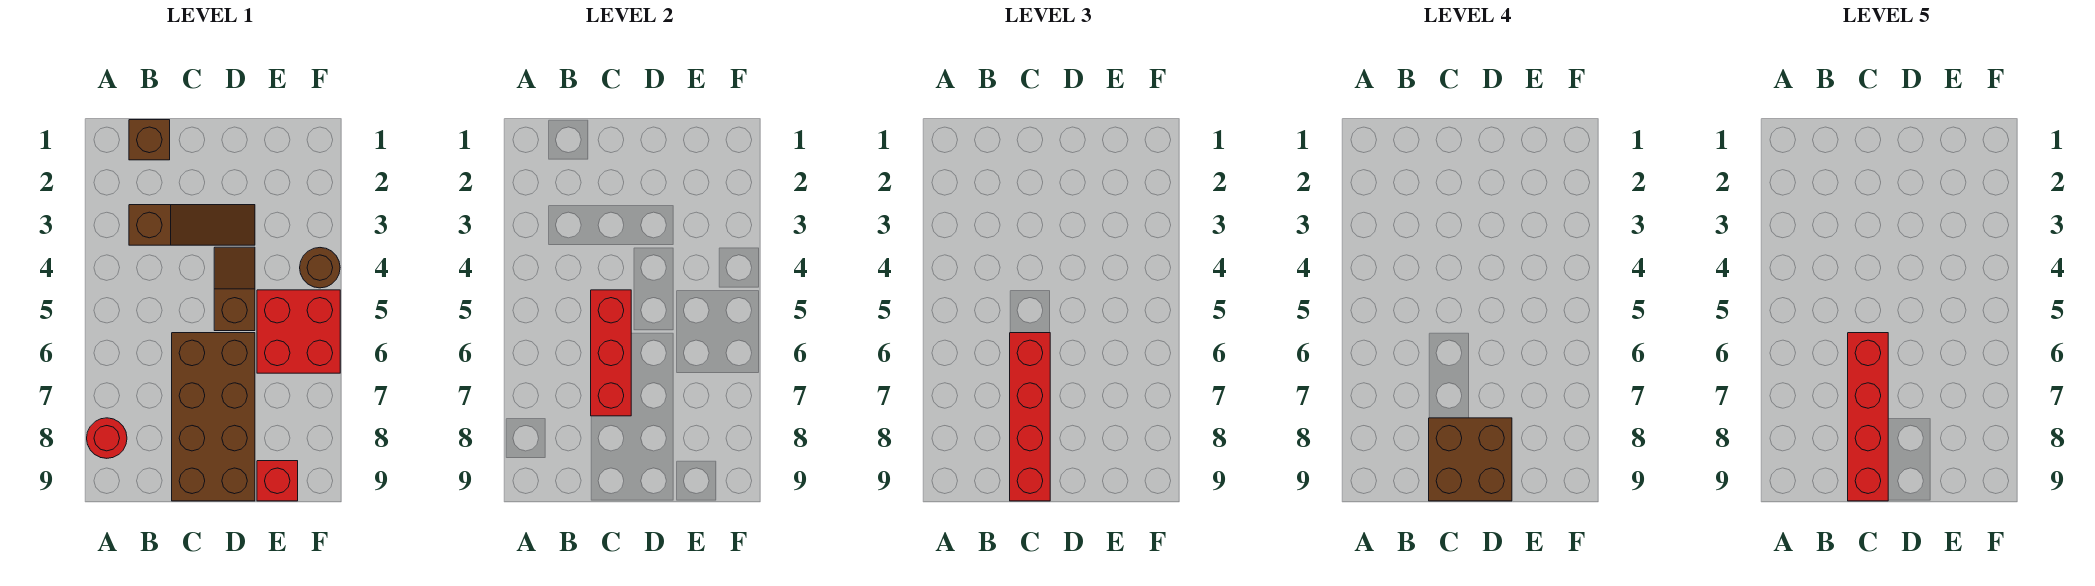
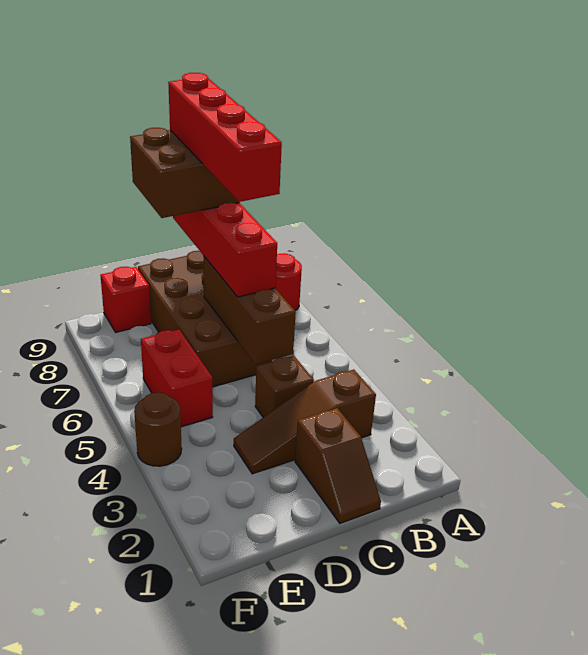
brown 1x1 brick [129,120,170,160] -> brown 1x1 brick moved to [255,356,314,417]
red 1x3 brick [591,290,631,416] -> brown 1x3 brick [204,257,296,364]
brown 1x2 slope [214,247,255,331] -> brown 1x2 slope moved to [295,408,381,523]
red 2x2 brick [257,290,340,373] -> red 1x2 brick [141,329,213,427]

